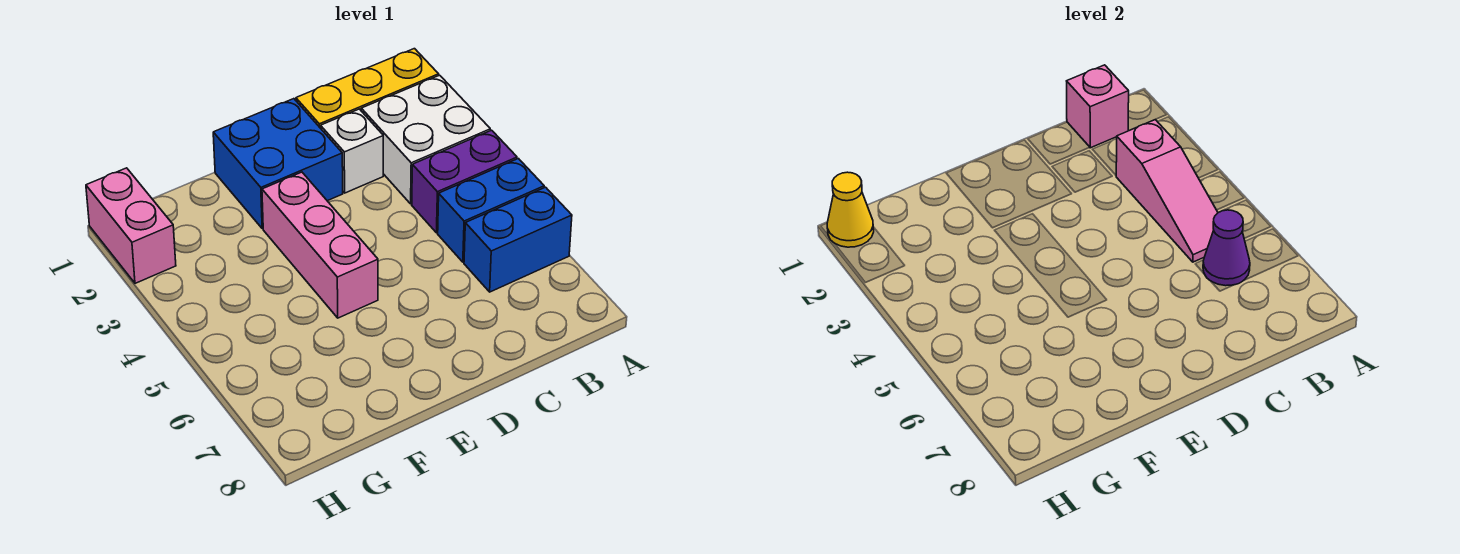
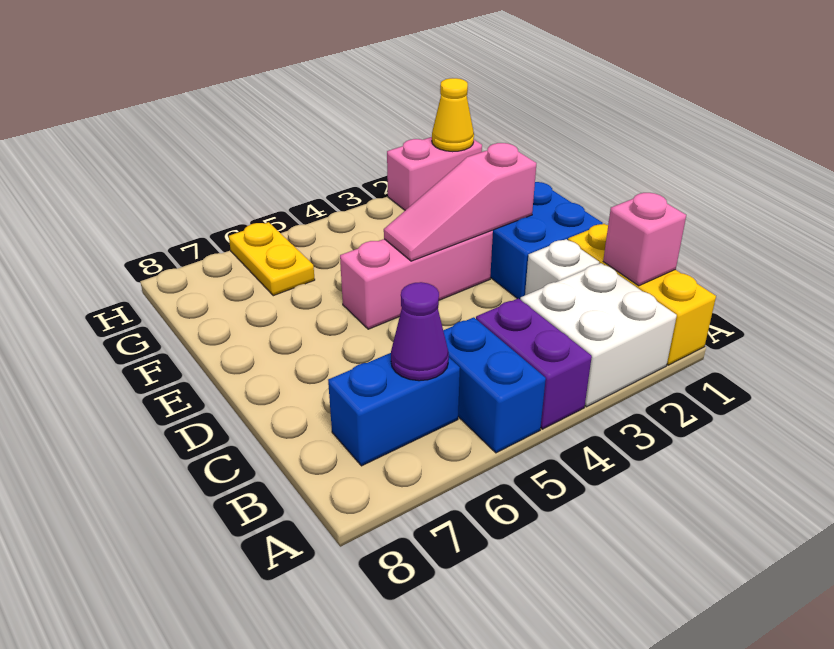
blue 1x2 brick [464,187,572,292] -> blue 1x2 brick turned to [328,353,460,466]
pink 1x3 slope [1116,120,1218,262] -> pink 1x3 slope moved to [384,143,536,261]
none -> yellow 1x2 plate [229,222,315,296]

